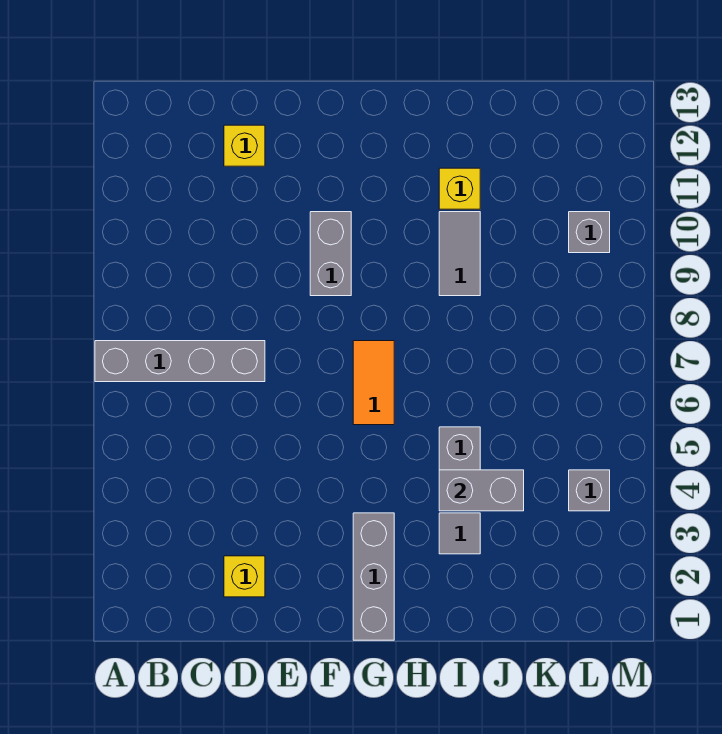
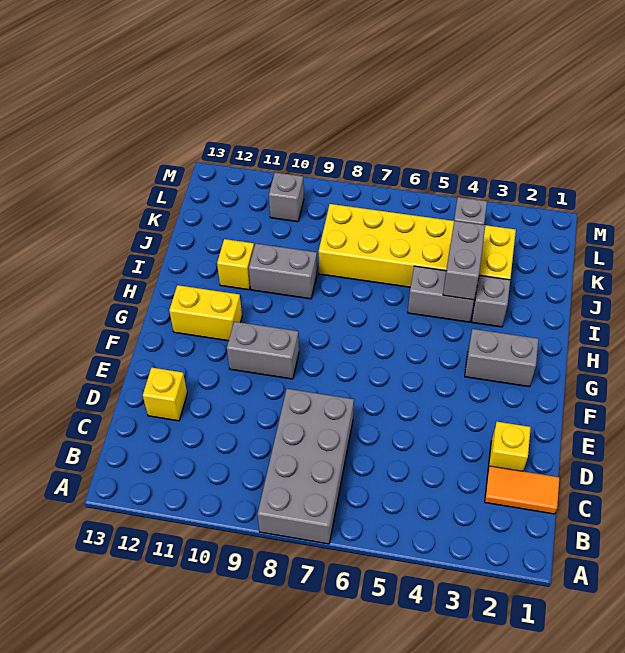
grey 1x4 brick [95,341,265,382] -> grey 2x4 brick [257,389,354,544]
grey 1x3 brick [353,513,394,640] -> grey 1x2 brick [465,329,538,387]
orange 1x2 tile [353,341,394,425] -> orange 1x2 tile moved to [485,466,559,514]
none -> yellow 1x2 brick [169,285,242,341]
grey 1x1 tile [439,513,480,554] -> grey 1x1 brick [472,275,510,327]
grey 1x2 tile [439,212,480,296] -> grey 1x2 brick [249,244,317,299]
none -> yellow 2x6 brick [319,204,516,287]

